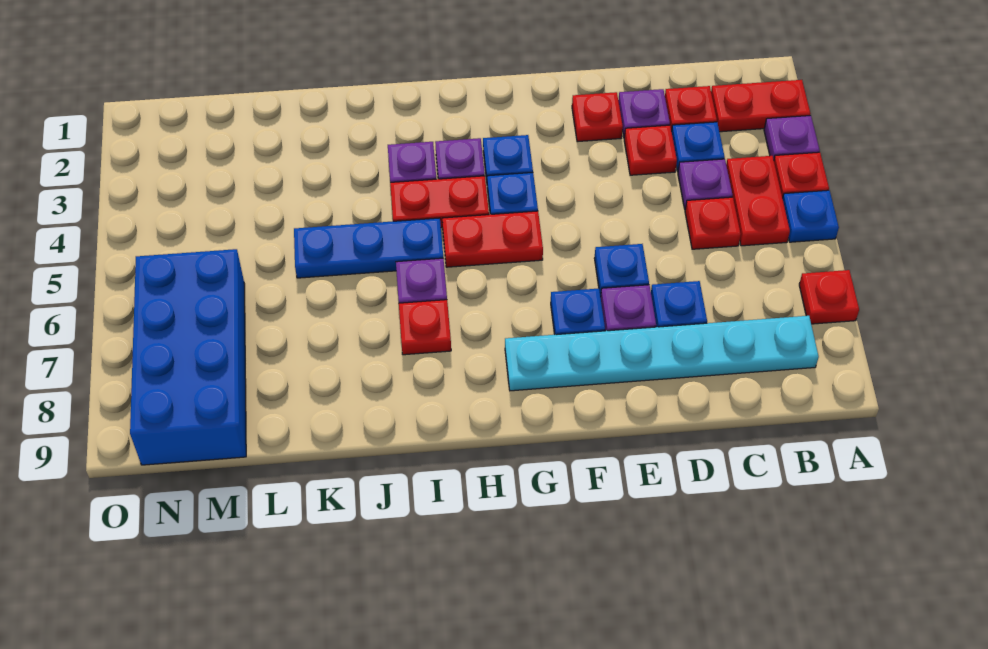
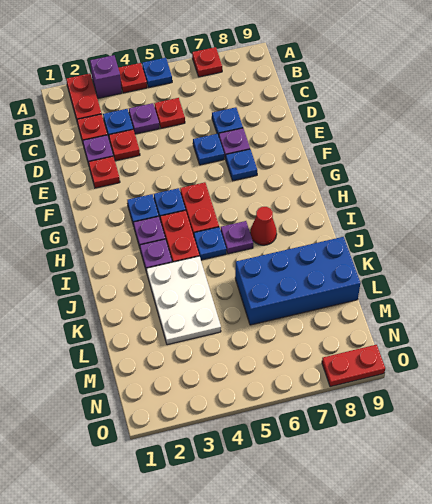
purple 1x1 plate [764,115,820,159] -> purple 1x1 brick [90,55,122,98]
red 1x2 plate [726,156,790,246] -> red 1x2 plate moved to [322,345,385,387]
cyan 1x6 plate [505,316,819,391] -> none
blue 1x3 plate [294,218,443,278] -> blue 1x1 plate [194,227,226,260]
red 1x1 plate [399,300,451,355] -> red 1x1 cone [250,207,277,245]
none -> white 2x3 plate [146,256,221,345]
blue 2x4 brick [130,249,246,465] -> blue 2x4 brick moved to [235,237,360,325]

